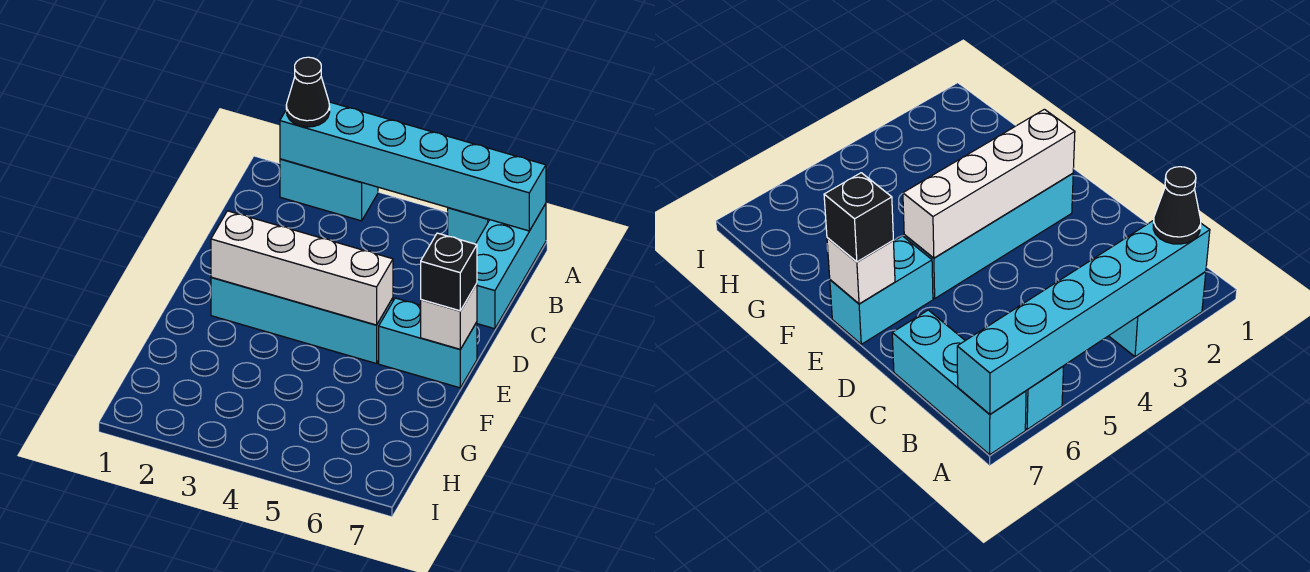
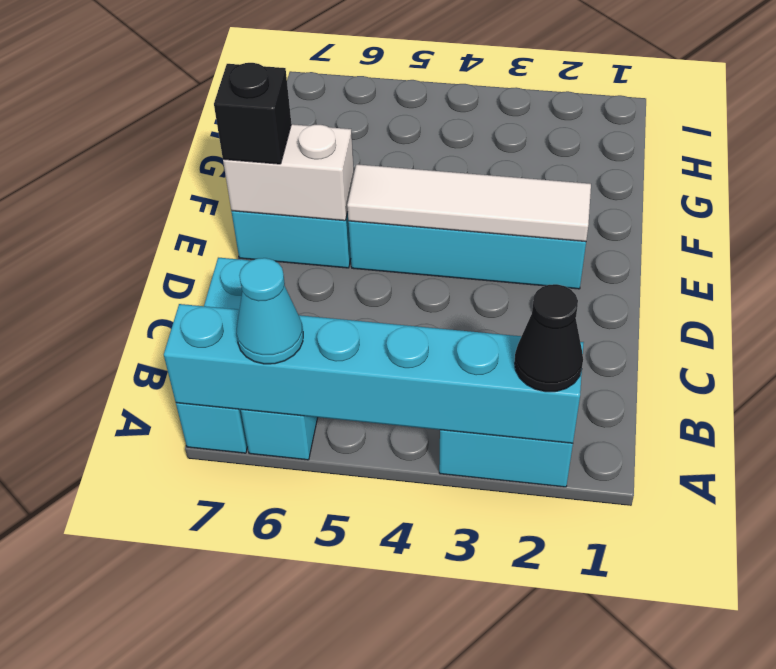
none -> cyan 1x1 cone [236,258,303,364]
white 1x4 brick [211,211,393,325] -> white 1x4 tile [347,164,591,242]
white 1x1 brick [421,284,477,349] -> white 1x2 brick [223,124,354,221]

